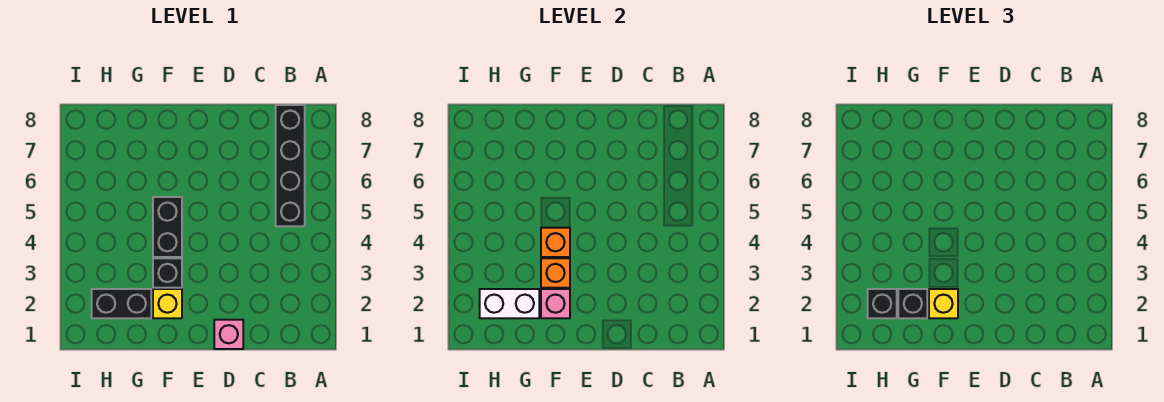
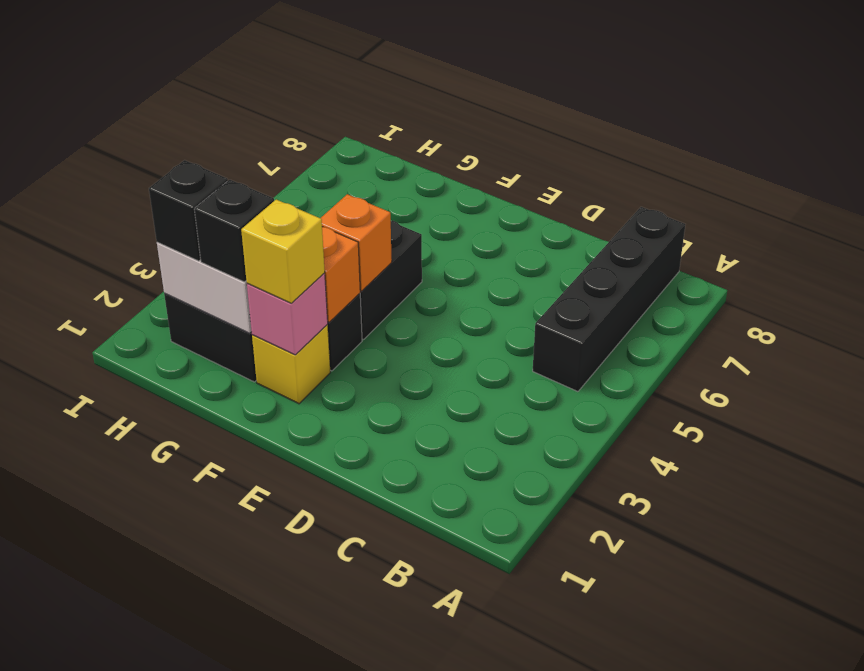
pink 1x1 brick [214,320,243,349] -> none

